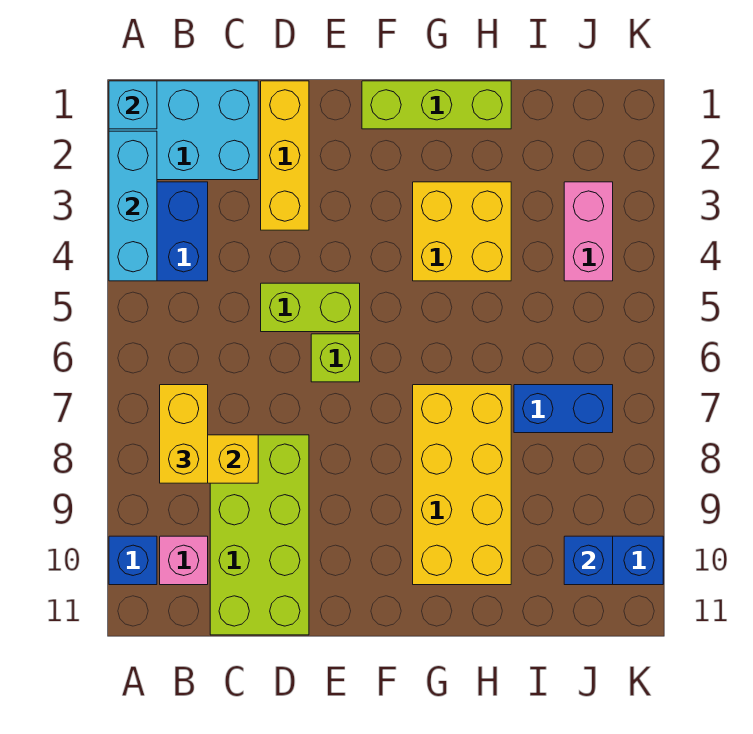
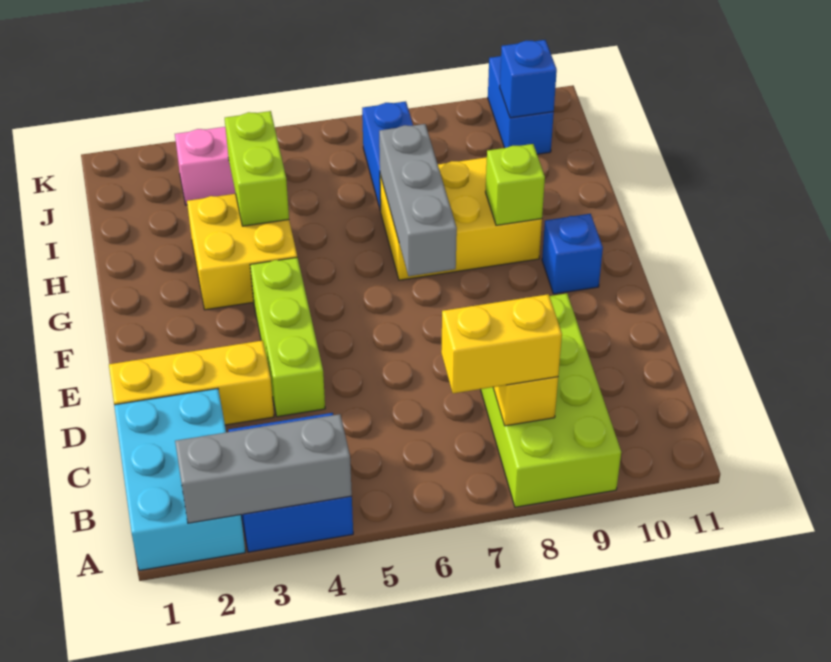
cyan 1x1 brick [109,81,157,129] -> none
cyan 1x3 brick [109,131,157,281] -> grey 1x3 brick [175,414,352,523]
blue 1x1 brick [109,536,157,585] -> blue 1x1 brick moved to [542,214,603,294]
pink 1x1 brick [160,536,208,585] -> none
lime 2x4 brick [210,435,309,635] -> lime 2x4 brick turned to [481,293,621,507]
lime 1x2 brick [261,283,360,332] -> lime 1x2 brick moved to [225,111,289,226]
lime 1x1 brick [311,334,360,382] -> lime 1x1 brick moved to [486,144,545,225]
lime 1x3 brick [362,81,511,129] -> lime 1x3 brick moved to [250,257,325,417]
none -> grey 1x3 brick [379,124,457,276]
yellow 2x4 brick [413,385,511,585] -> yellow 2x3 brick [380,157,542,280]

